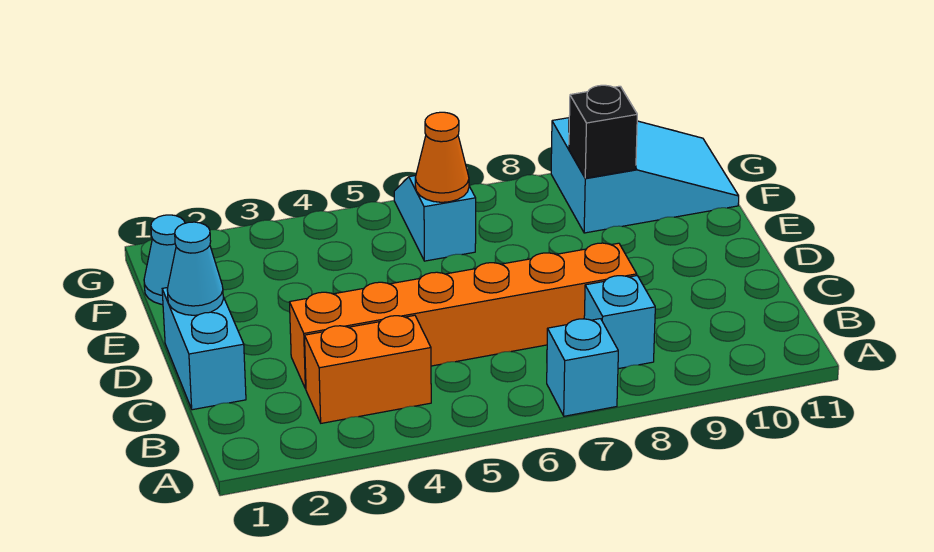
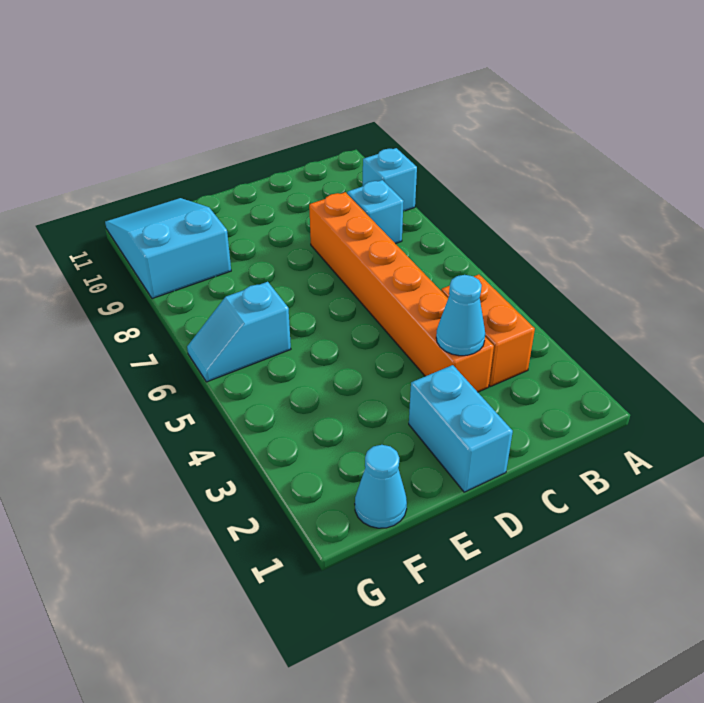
cyan 1x1 brick [547,319,618,416] -> cyan 1x1 brick moved to [363,148,417,211]
cyan 1x2 brick [162,288,246,410] -> cyan 1x2 brick turned to [409,365,513,492]
cyan 1x1 cone [167,222,223,315] -> cyan 1x1 cone moved to [436,275,485,356]
orange 1x1 cone [415,112,469,202] -> none
black 1x1 brick [569,85,637,178] -> none

